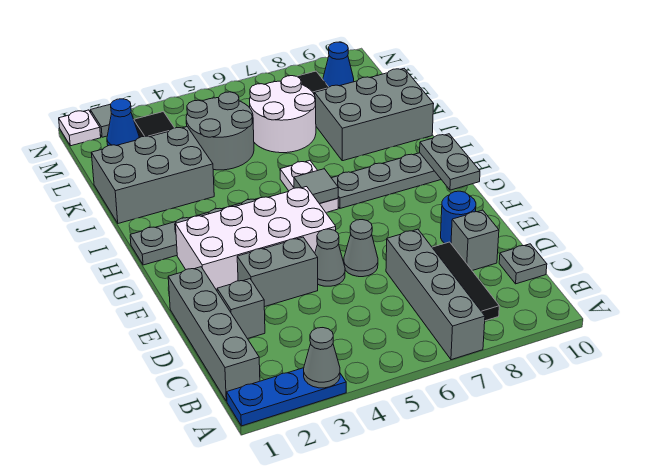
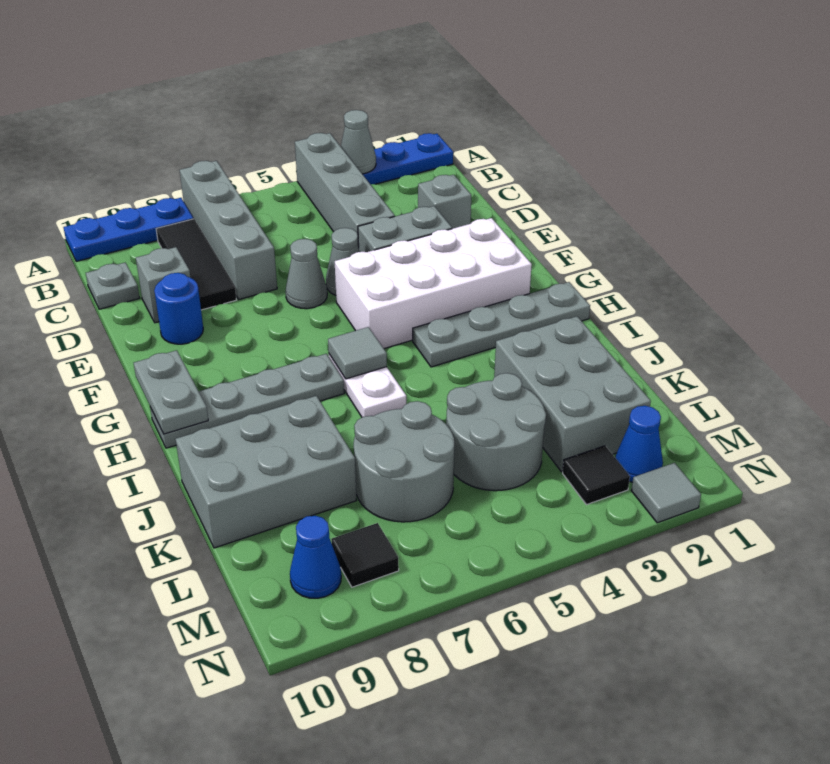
none -> blue 1x3 plate [63,198,193,261]
grey 1x4 brick [168,267,260,401] -> grey 1x4 brick moved to [295,133,395,248]
grey 2x3 brick [91,127,214,223] -> grey 2x3 brick turned to [494,316,651,472]
white 2x2 round brick [250,76,316,153] -> grey 2x2 round brick [354,401,454,522]
white 1x1 plate [59,110,101,146] -> none

